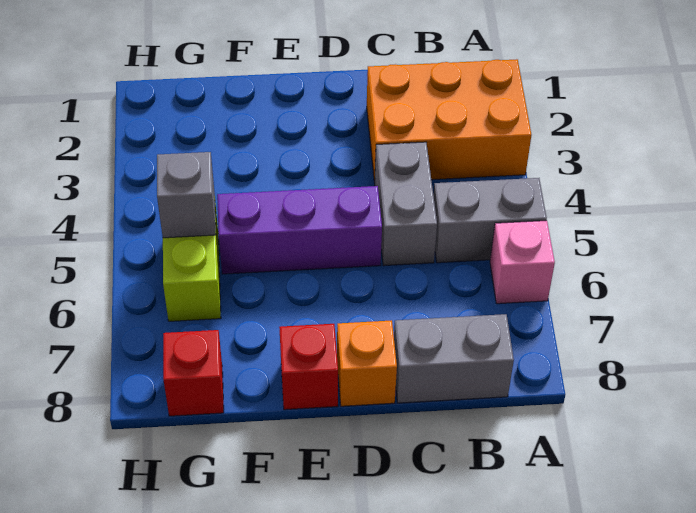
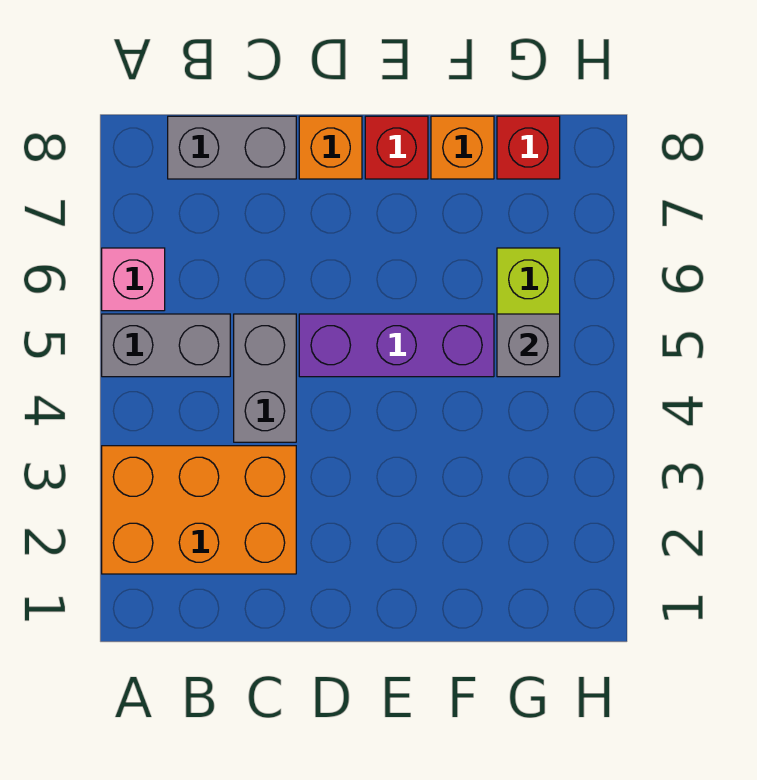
none -> orange 1x1 brick [431,116,494,179]

